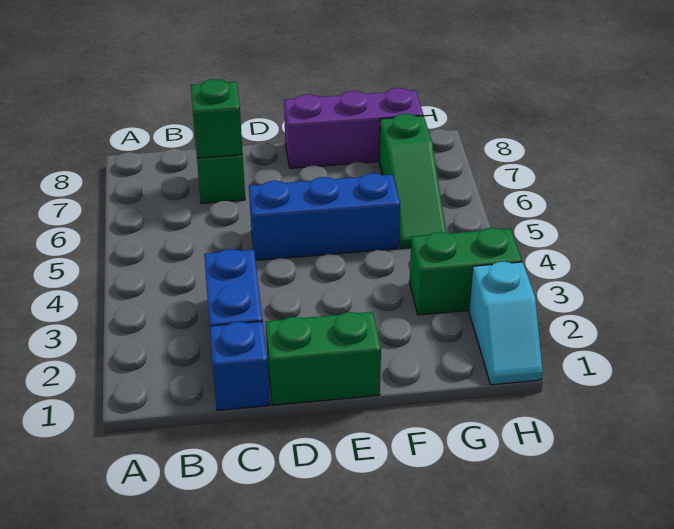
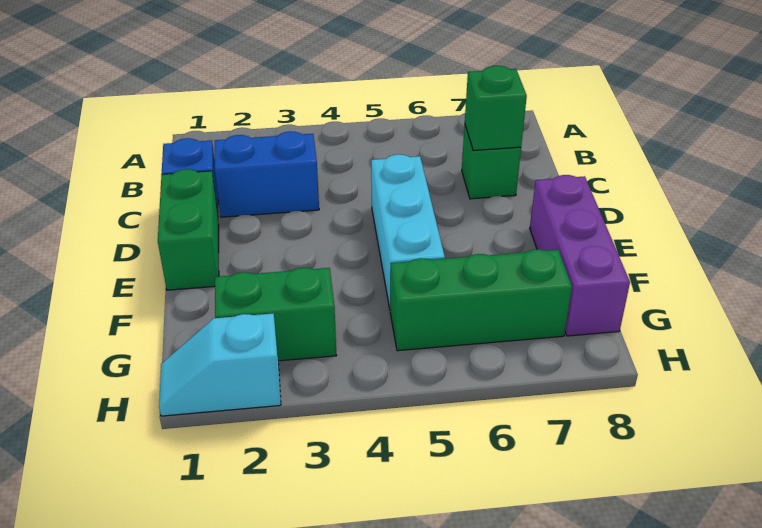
blue 1x3 brick [249,173,400,260] -> cyan 1x3 brick [371,154,445,308]
green 1x2 brick [409,228,522,315] -> green 1x2 brick turned to [215,268,337,361]
green 1x3 slope [379,114,446,248] -> green 1x3 brick [390,249,572,351]

